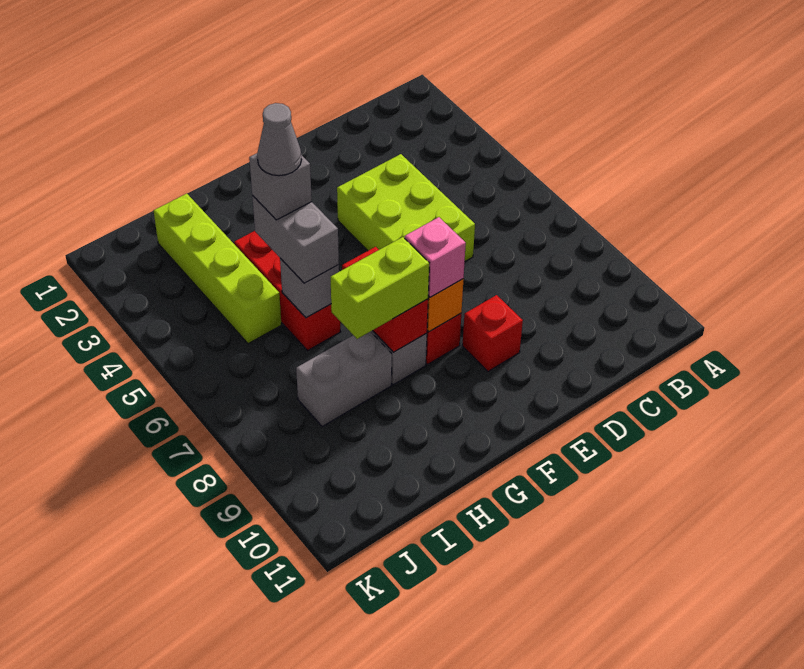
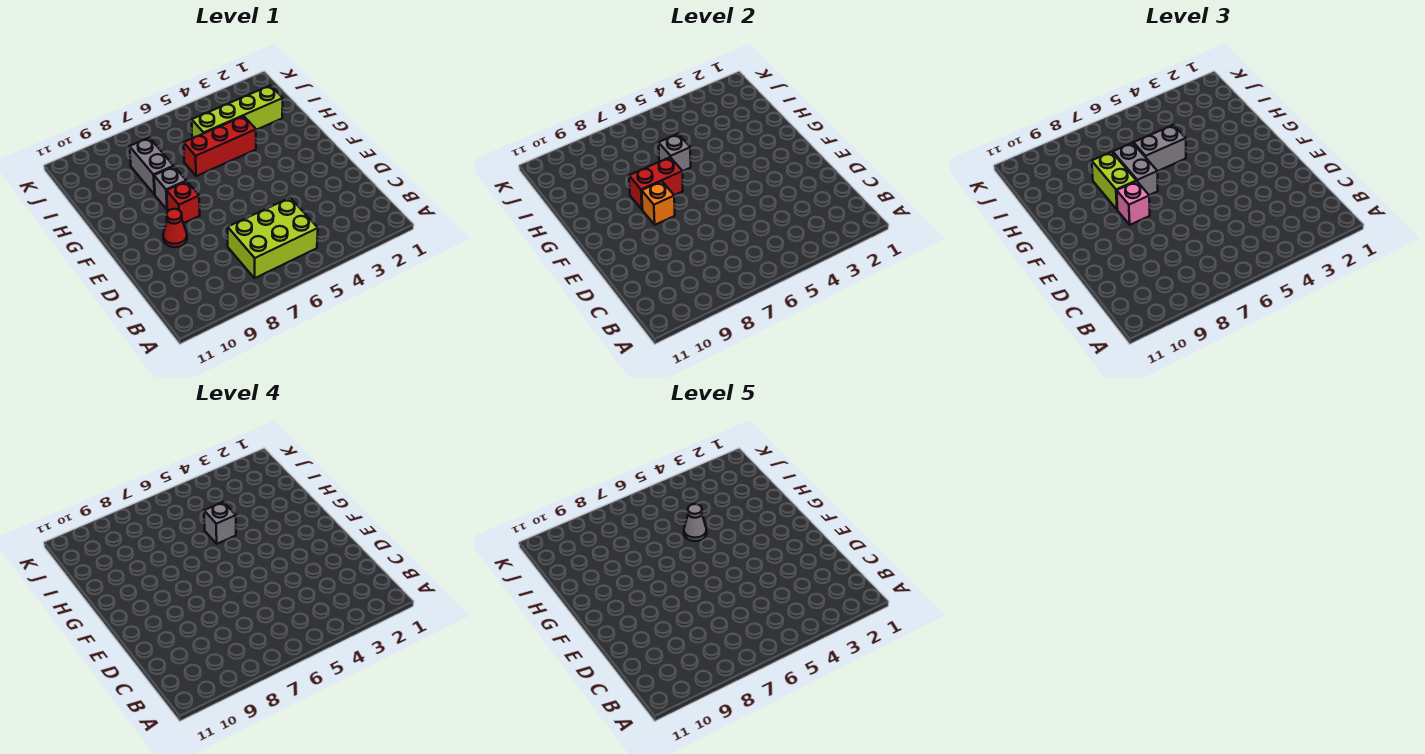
lime 2x3 brick [337,154,475,261] -> lime 2x3 brick moved to [228,198,318,278]
red 1x1 brick [462,295,523,371] -> red 1x1 cone [163,209,187,247]
none -> grey 1x2 brick [1113,143,1158,195]

